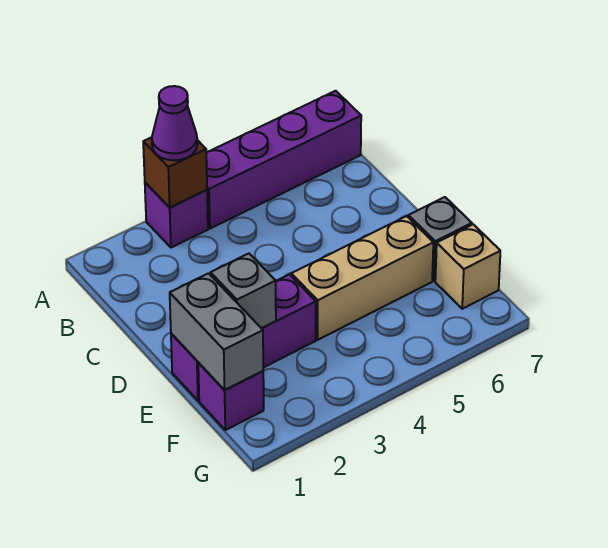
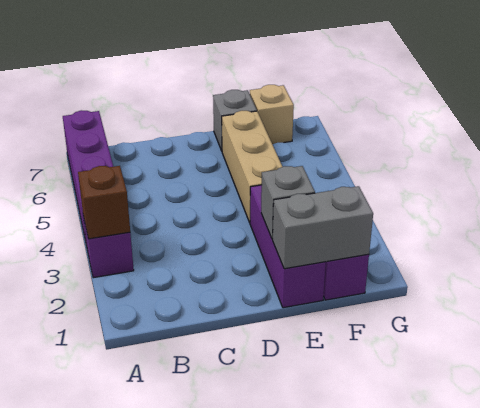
purple 1x1 cone [152,86,197,160] -> none

